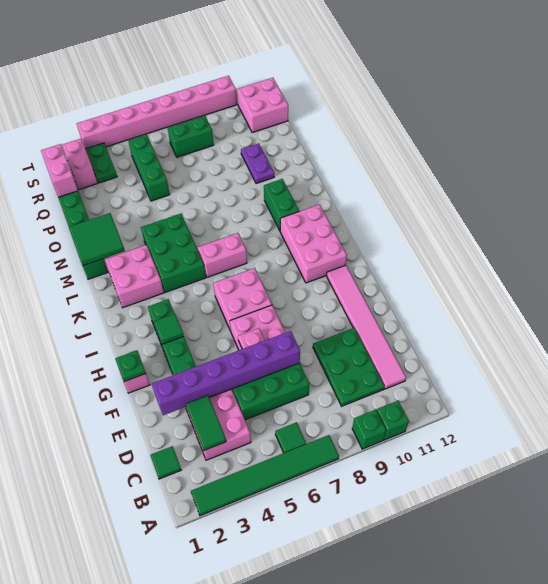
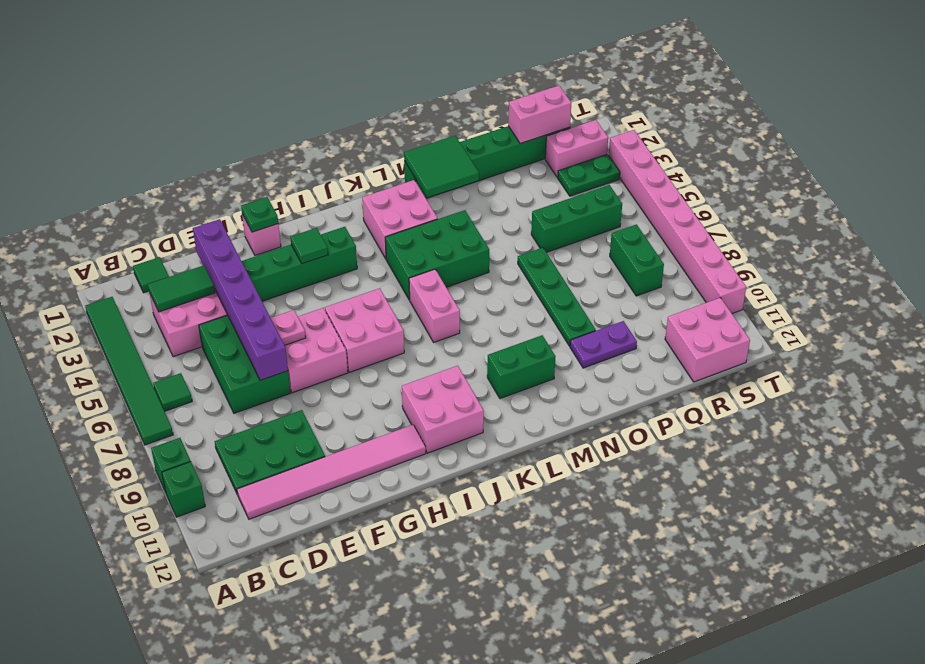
pink 2x3 brick [280,205,347,283] -> pink 2x2 brick [402,366,484,453]
none -> green 1x4 plate [518,248,596,346]

